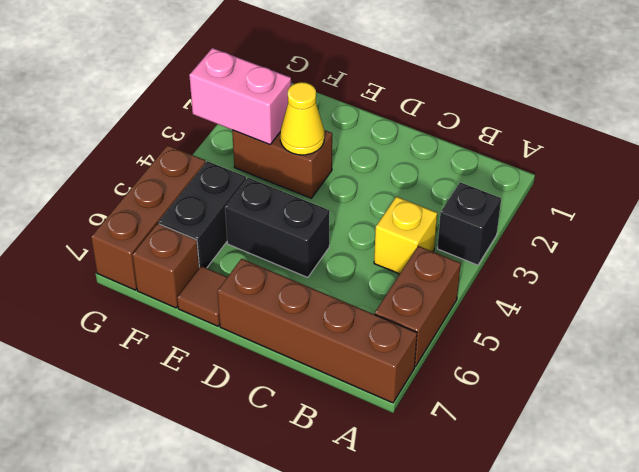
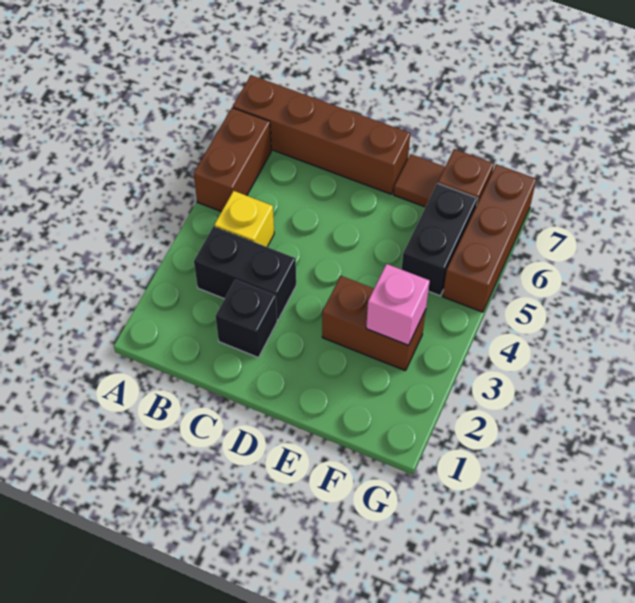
black 1x1 brick [437,182,501,265] -> black 1x1 brick moved to [215,280,277,358]
black 1x2 brick [225,178,330,278] -> black 1x2 brick moved to [194,226,296,320]
yellow 1x1 cone [280,82,324,155] -> none
pink 1x2 brick [189,48,291,145] -> pink 1x1 brick [366,264,430,345]

